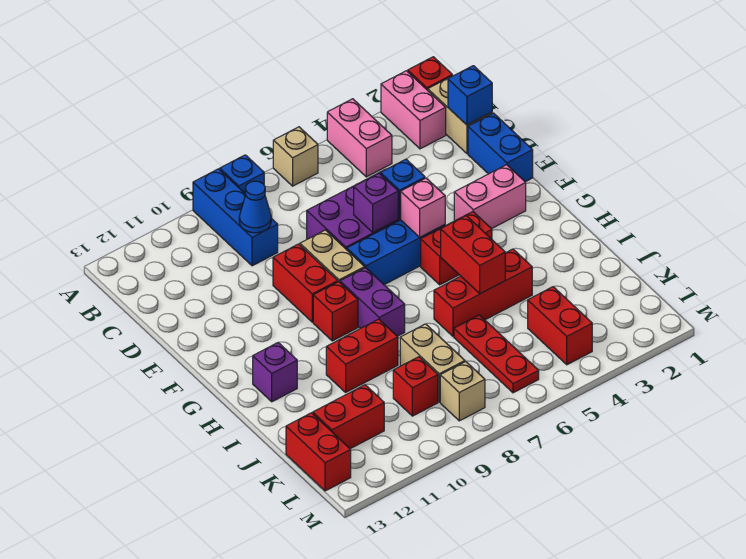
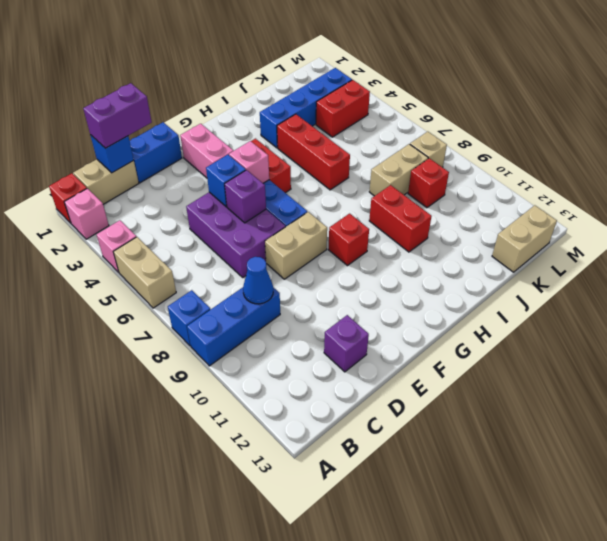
pink 1x2 brick [381,71,446,149] -> pink 1x1 brick [64,188,109,239]
pink 1x2 brick [327,99,392,177] -> pink 1x1 brick [97,220,136,272]
tan 1x1 brick [273,127,318,186] -> tan 1x2 brick [113,237,176,308]
red 1x2 brick [273,244,338,322] -> none
purple 1x2 brick [340,268,405,336] -> purple 1x2 brick moved to [83,83,152,148]
red 1x2 brick [441,216,505,294] -> none
purple 1x1 brick [253,343,297,402] -> purple 1x1 brick moved to [324,315,369,372]
none -> blue 1x4 brick [260,68,352,148]
red 1x3 plate [454,315,539,393] -> none
red 1x2 brick [313,385,384,449] -> none
red 1x2 brick [286,413,351,491] -> tan 1x2 brick [492,205,557,272]

